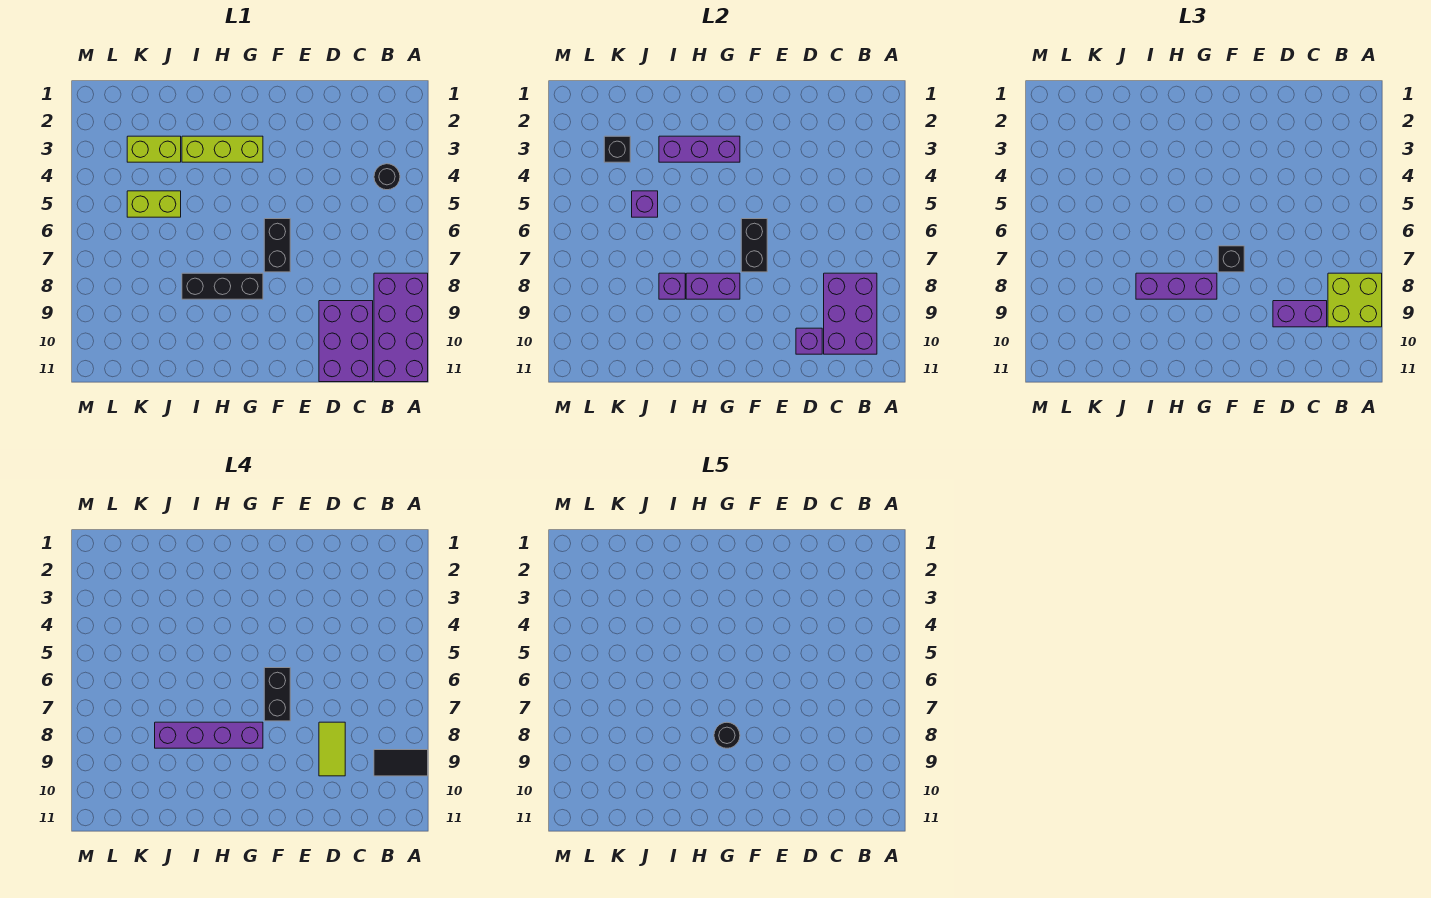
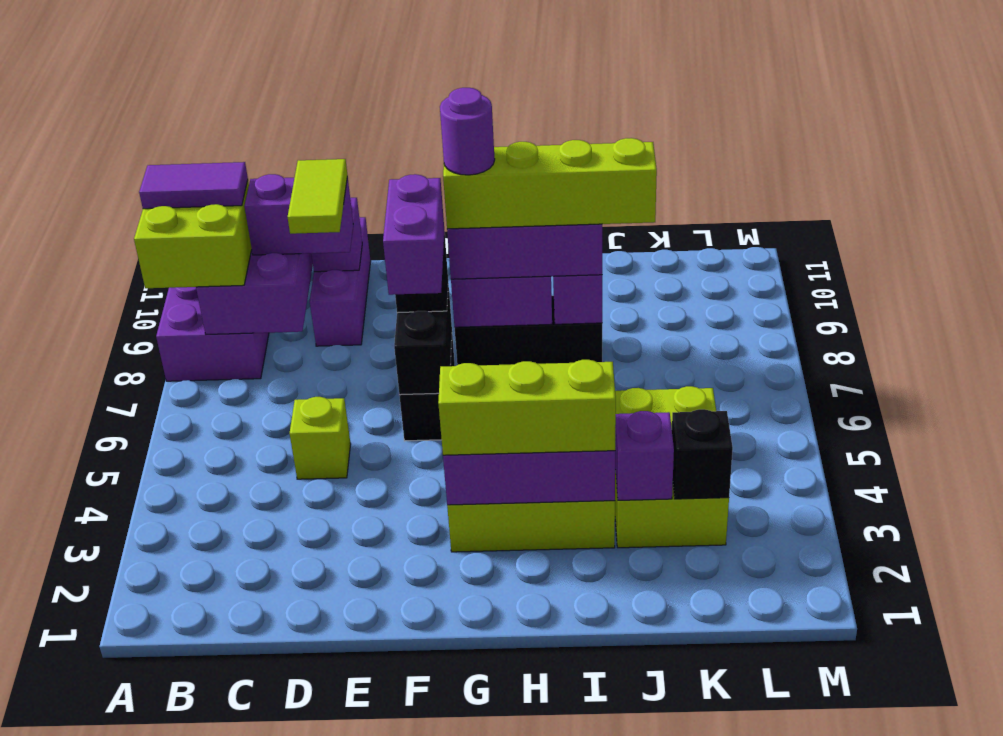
black 1x2 tile [374,750,428,776] -> purple 1x2 tile [139,162,248,209]
black 1x1 round brick [374,164,400,190] -> none
purple 2x3 brick [319,301,373,382] -> purple 1x3 brick [310,217,371,346]
none -> lime 1x1 brick [289,397,351,479]
black 1x2 brick [264,668,290,721] -> purple 1x2 brick [383,174,444,295]
none -> lime 1x3 brick [438,360,616,455]
purple 1x4 brick [155,722,263,748] -> lime 1x4 brick [443,138,657,229]
black 1x1 round brick [714,722,740,748] -> purple 1x1 round brick [440,88,495,175]
purple 1x1 brick [632,191,658,217] -> purple 1x1 brick moved to [615,411,674,500]

